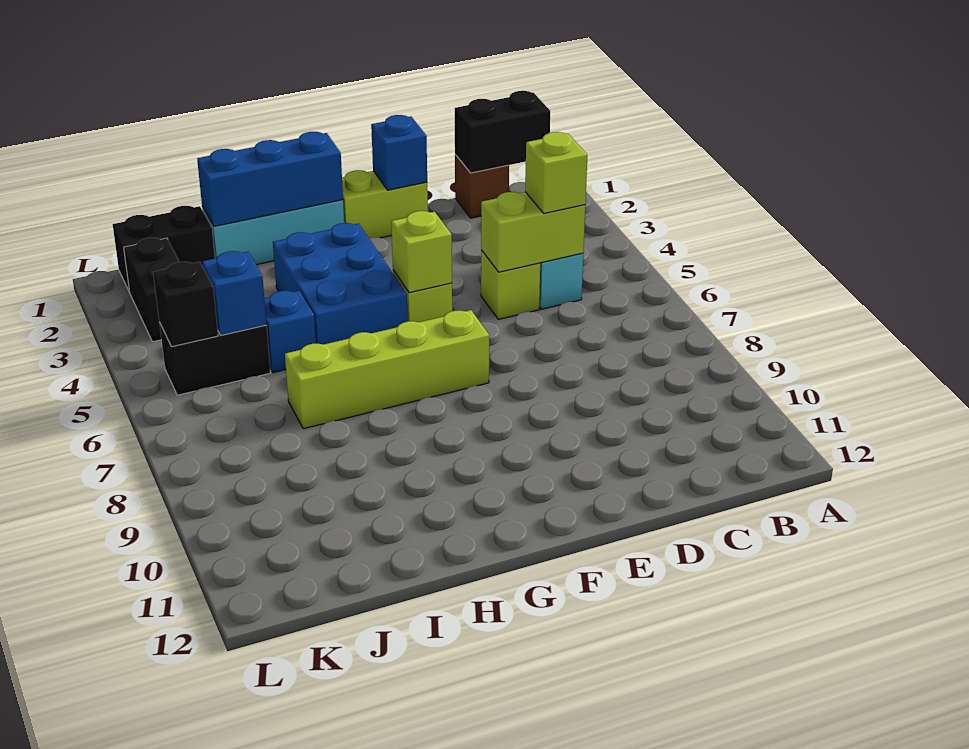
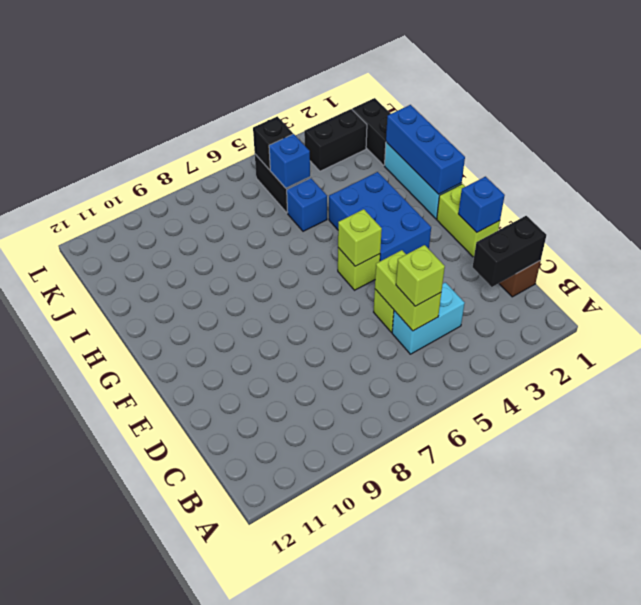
black 1x2 brick [455,91,550,173] -> black 1x2 brick turned to [473,216,546,287]
lime 1x4 brick [285,310,489,429] -> none
blue 2x3 brick [273,223,408,345] -> blue 2x3 brick turned to [329,172,431,261]

